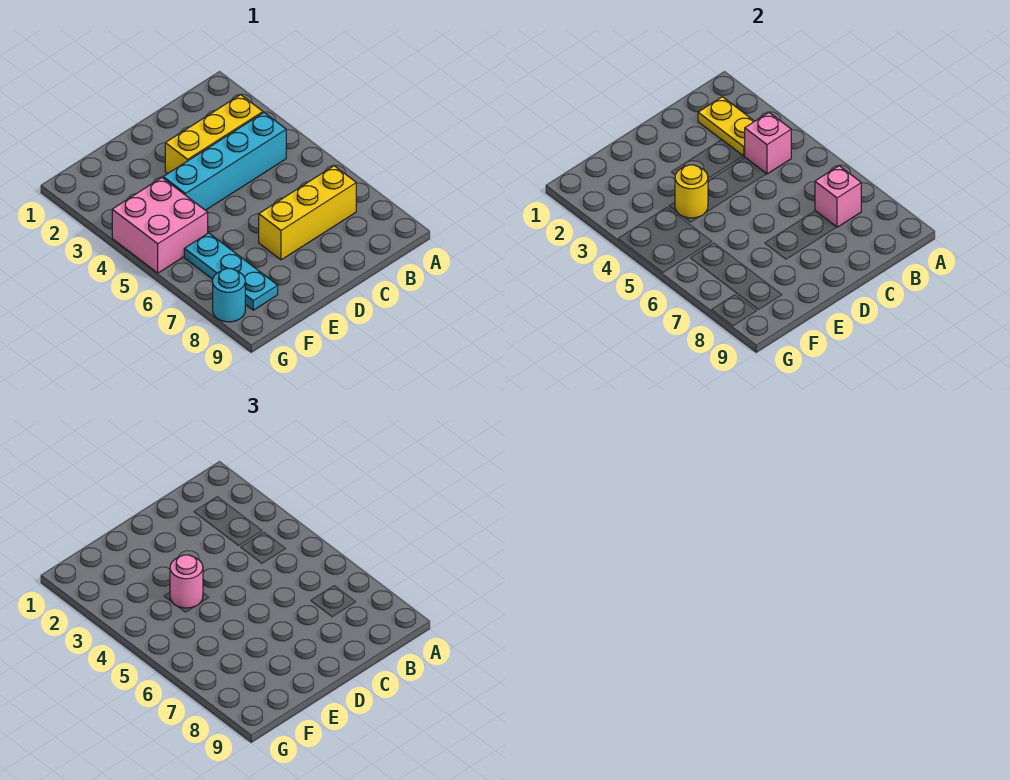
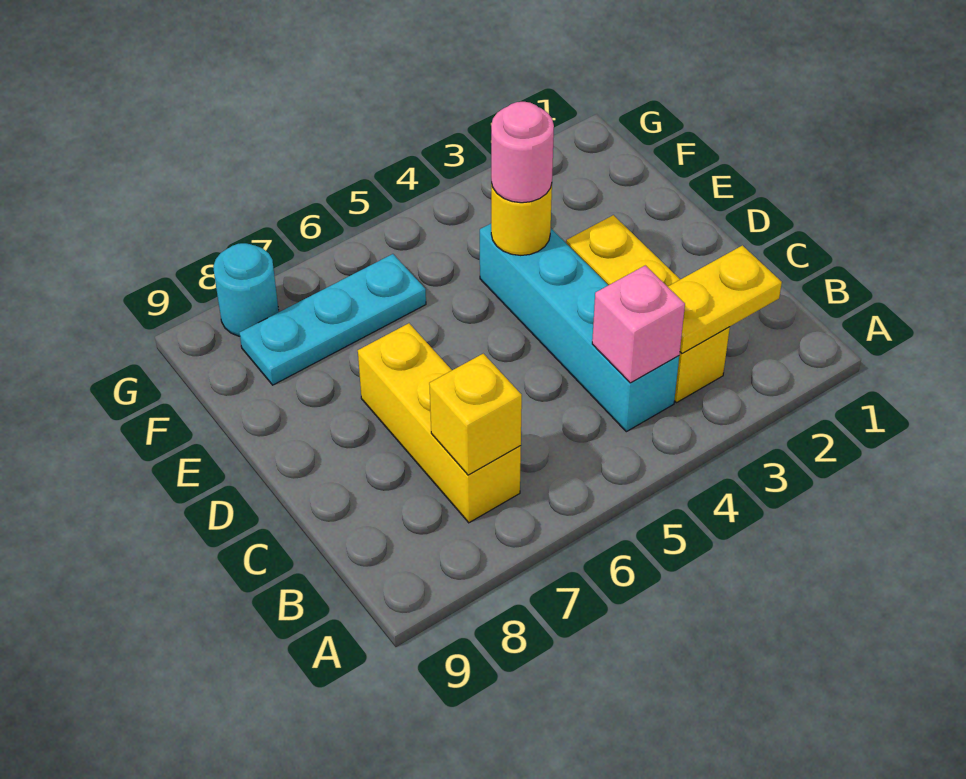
pink 1x1 brick [815,166,861,227] -> yellow 1x1 brick [429,354,522,475]
pink 2x2 brick [112,178,208,273] -> none

